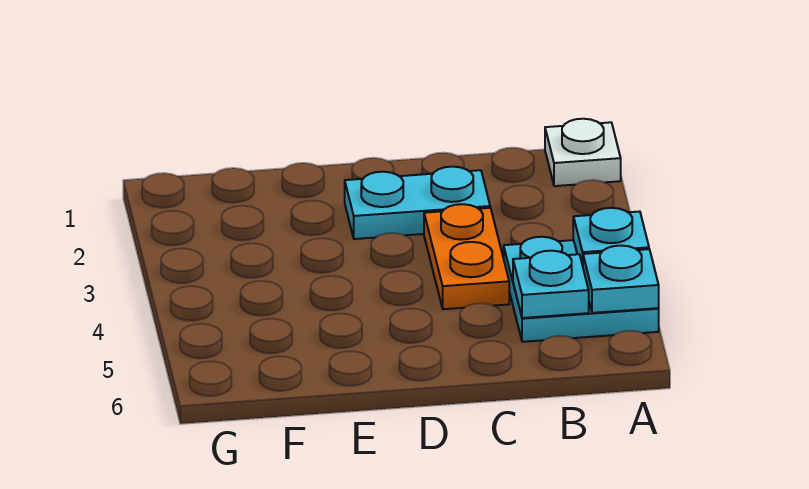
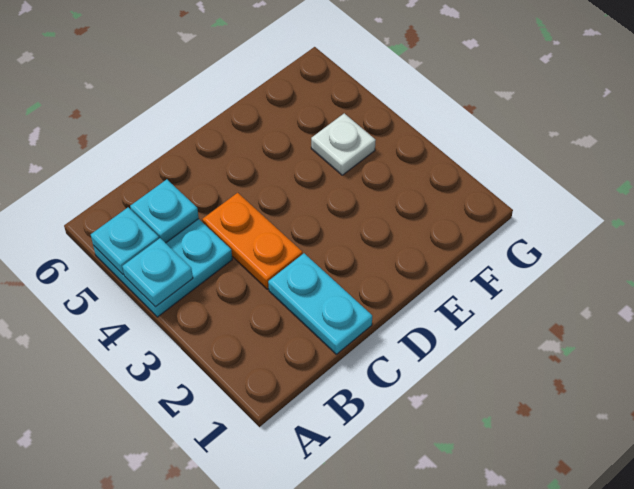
white 1x1 plate [545,119,621,186] -> white 1x1 plate moved to [311,113,376,175]
cyan 1x2 plate [345,167,490,239] -> cyan 1x2 plate turned to [268,253,372,354]

